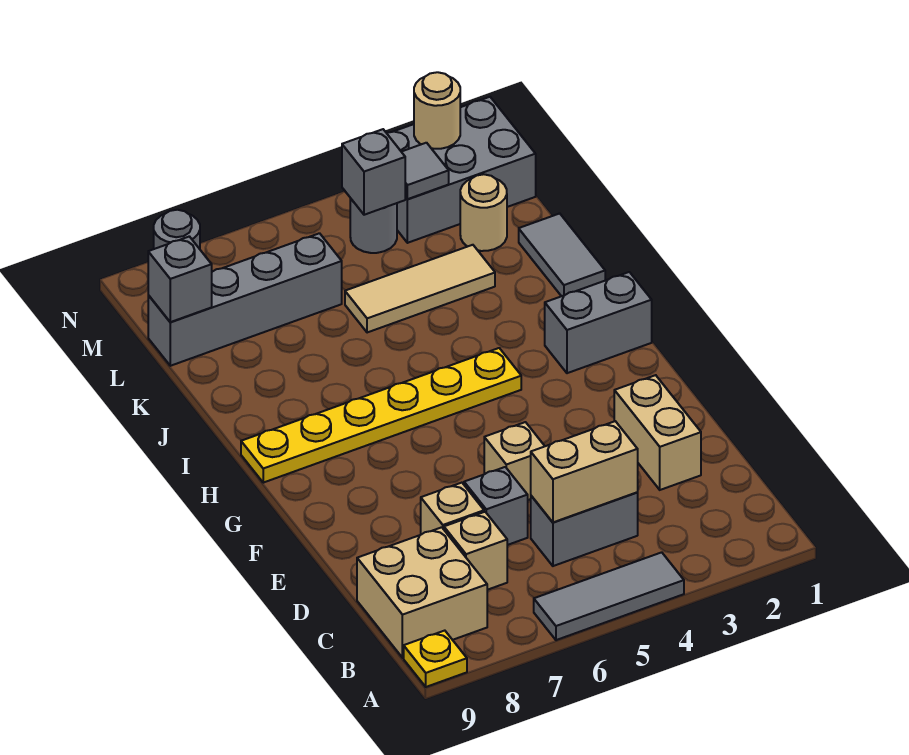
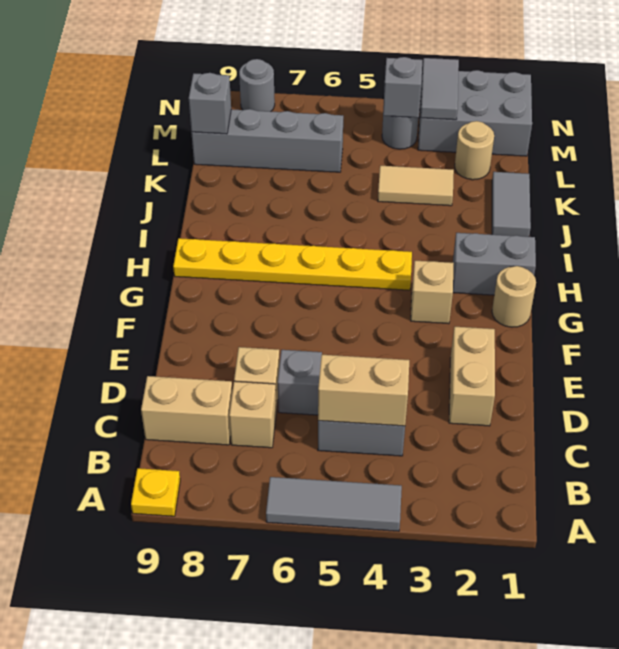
tan 2x2 brick [357,527,487,658] -> tan 1x2 brick [141,376,232,445]
tan 1x1 brick [484,422,545,500] -> tan 1x1 brick moved to [411,261,454,324]
tan 1x3 tile [345,245,495,333] -> tan 1x2 tile [378,166,454,206]
grey 1x1 tile [402,143,449,199] -> grey 1x2 tile [421,58,459,120]
tan 1x1 round brick [414,72,460,149] -> tan 1x1 round brick moved to [492,266,536,327]

